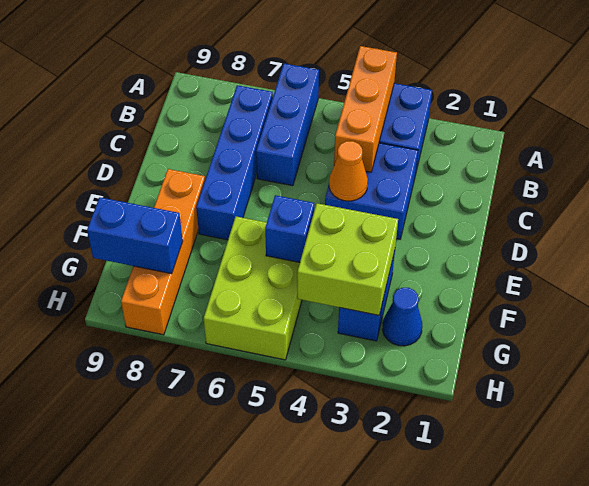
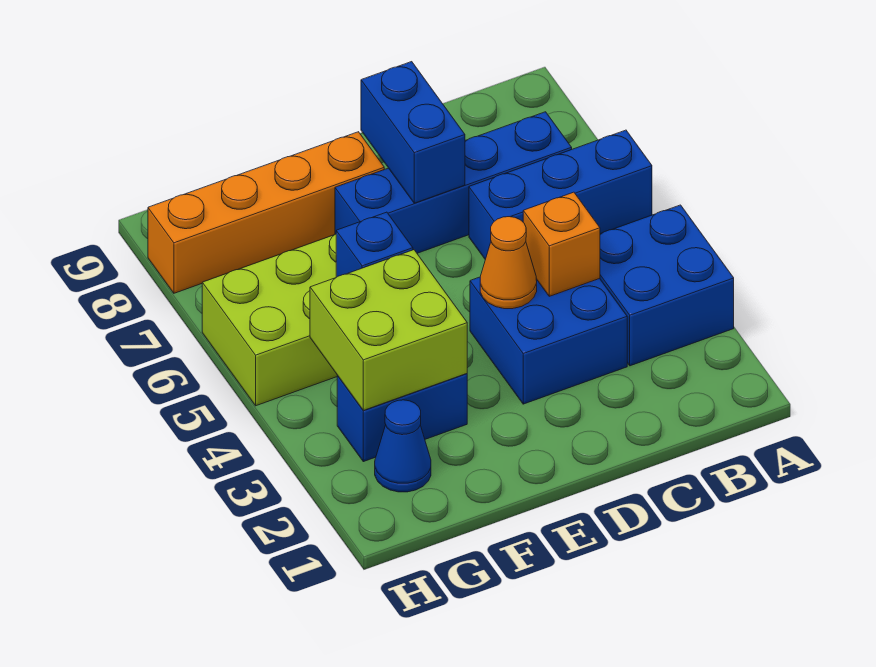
orange 1x3 brick [334,46,397,172] -> orange 1x1 brick [523,192,600,296]
blue 1x2 brick [87,197,183,274] -> blue 1x2 brick moved to [361,62,465,203]

